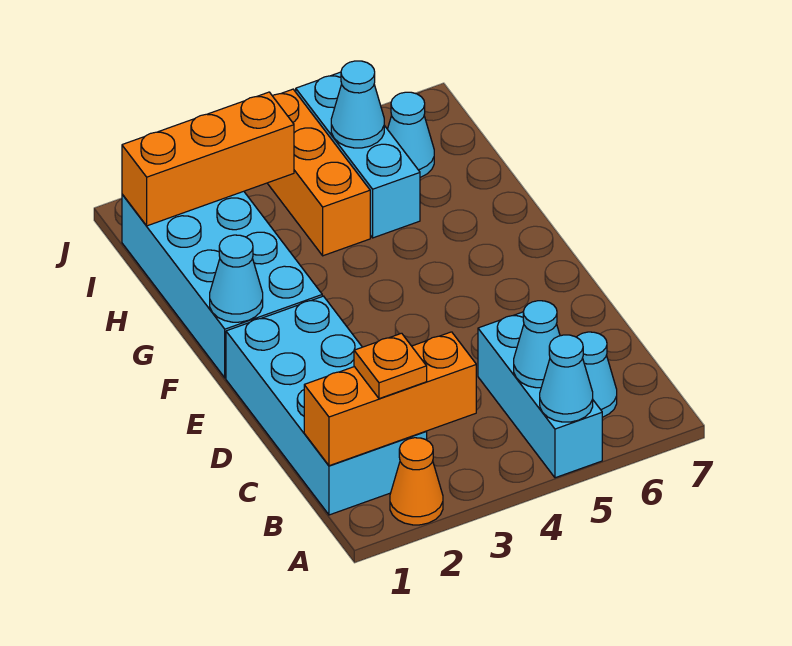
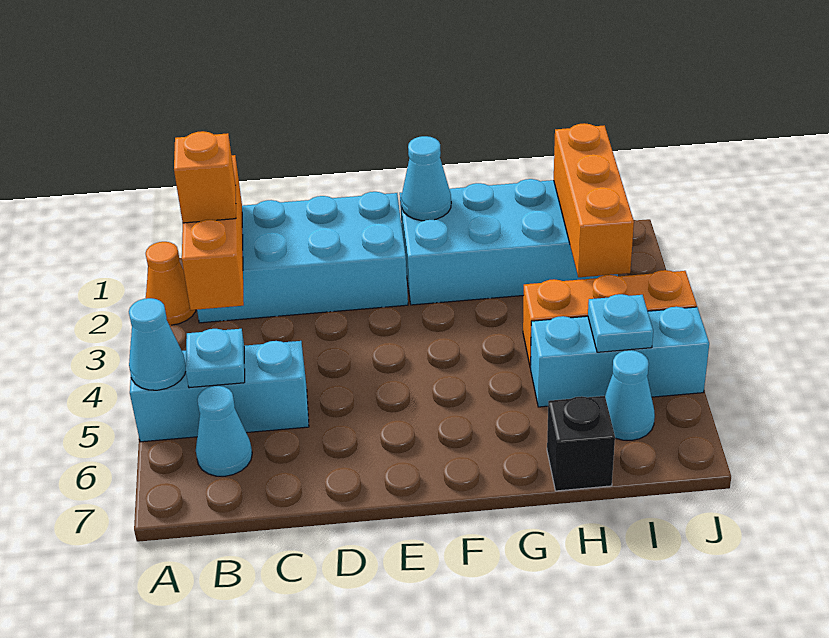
orange 1x1 plate [354,333,427,399] -> orange 1x1 brick [174,131,236,223]
cyan 1x1 cone [514,301,560,388] -> cyan 1x1 plate [186,329,245,388]
none -> black 1x1 brick [547,396,615,491]
cyan 1x1 cone [331,61,384,148] -> cyan 1x1 plate [588,294,653,352]

